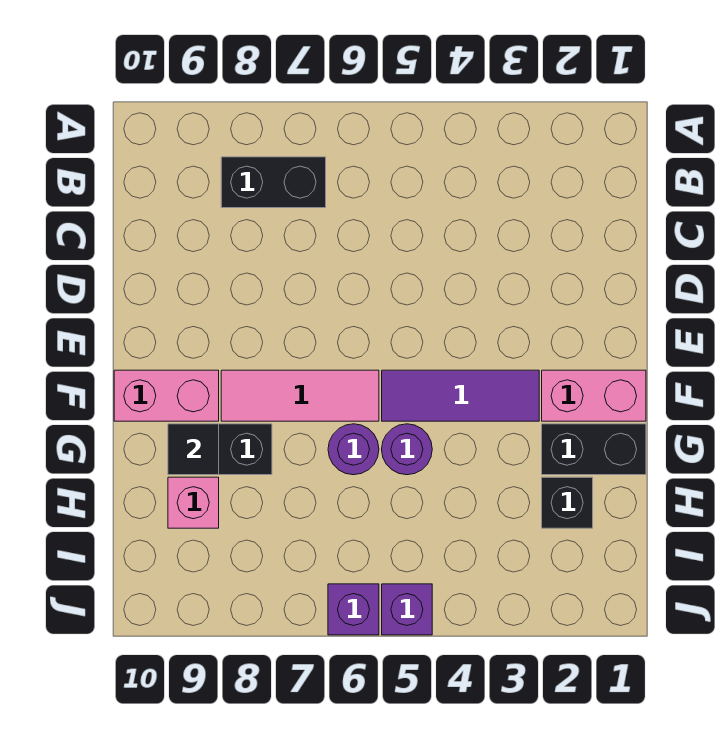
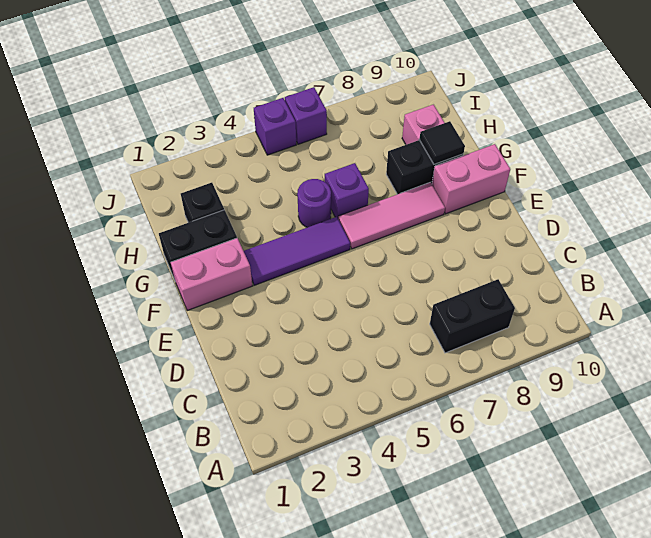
purple 1x1 round brick [328,424,379,475] -> purple 1x1 brick [325,163,369,218]

